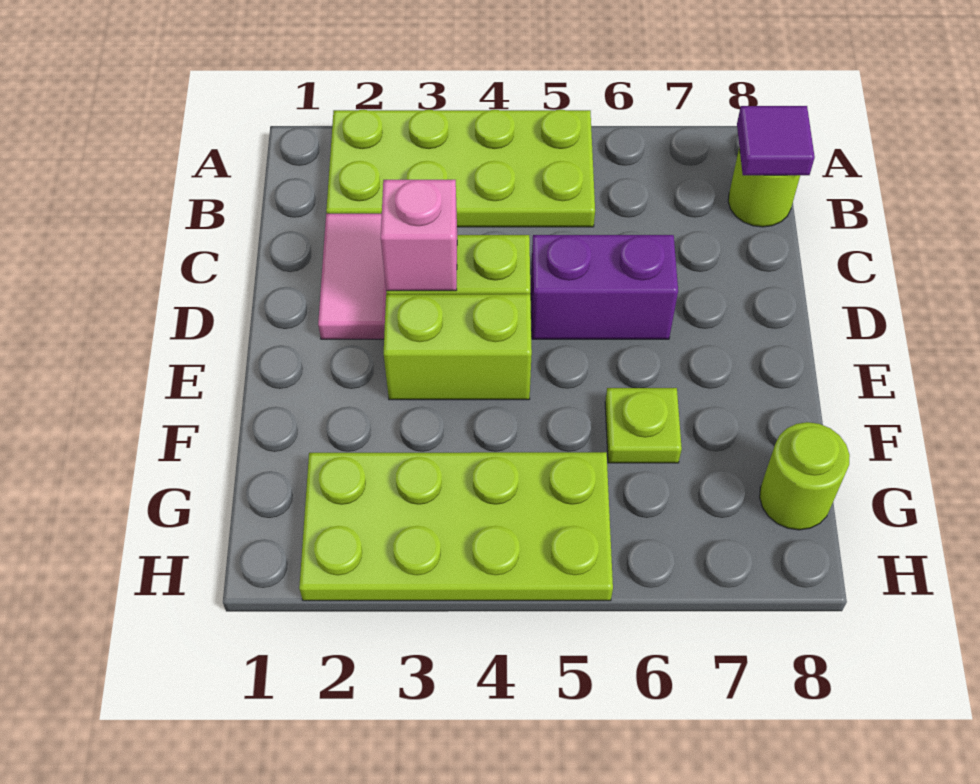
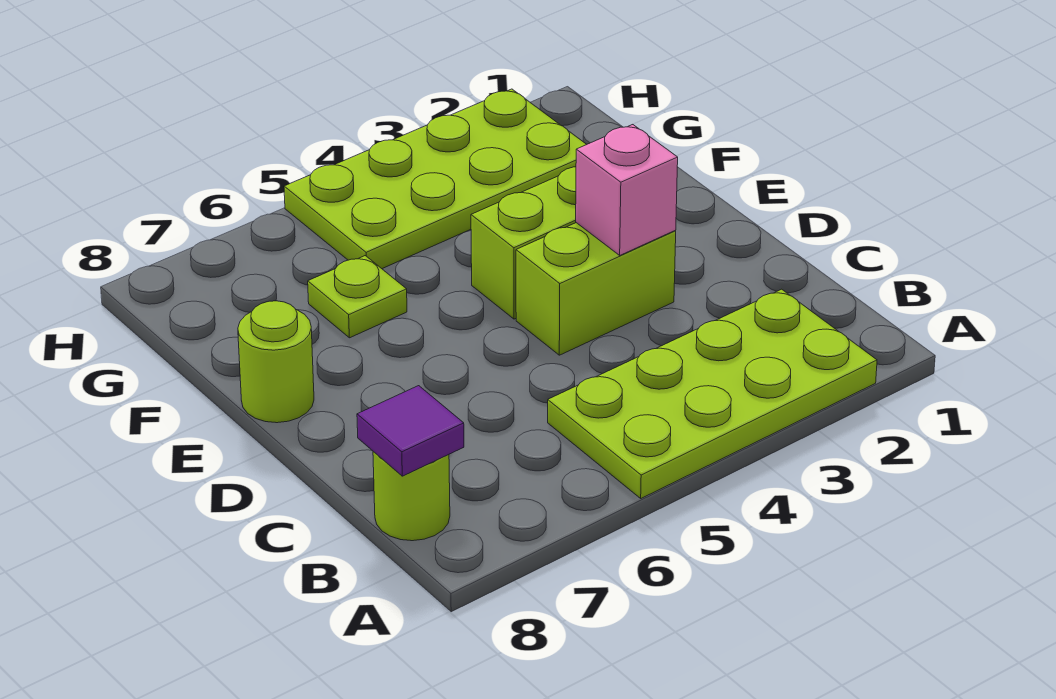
pink 1x2 tile [318,214,386,339] -> none
purple 1x2 brick [531,235,678,339] -> none
lime 1x1 round brick [760,422,850,530] -> lime 1x1 round brick moved to [238,301,314,423]

